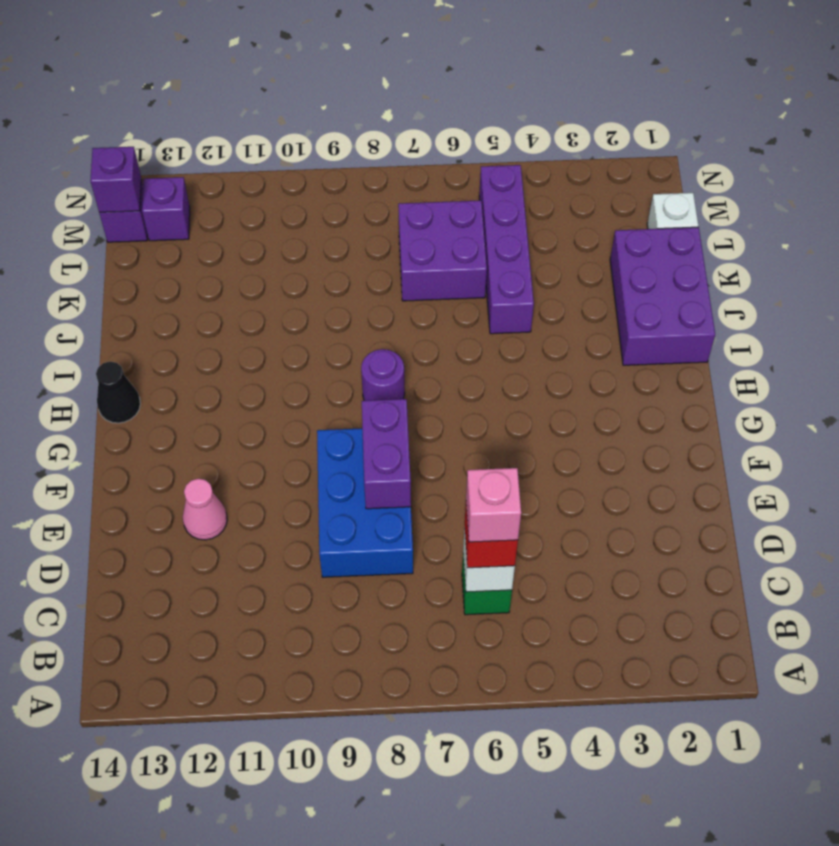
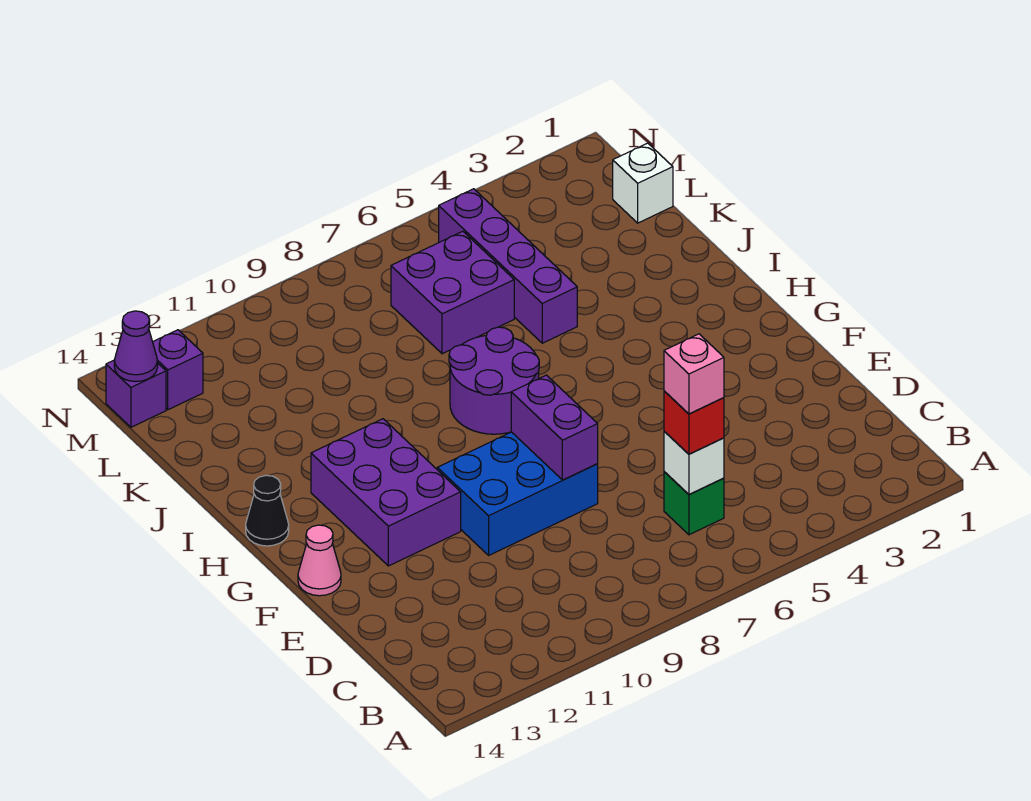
blue 2x3 brick [317,428,413,577] -> blue 2x3 brick turned to [437,432,598,555]
pink 1x1 cone [183,479,227,540] -> pink 1x1 cone moved to [298,525,341,596]
purple 1x1 round brick [361,349,405,401] -> purple 2x2 round brick [449,327,539,434]
purple 2x3 brick [610,227,715,365] -> purple 2x3 brick moved to [311,419,461,566]
purple 1x1 brick [90,147,141,213] -> purple 1x1 cone [114,311,158,382]

